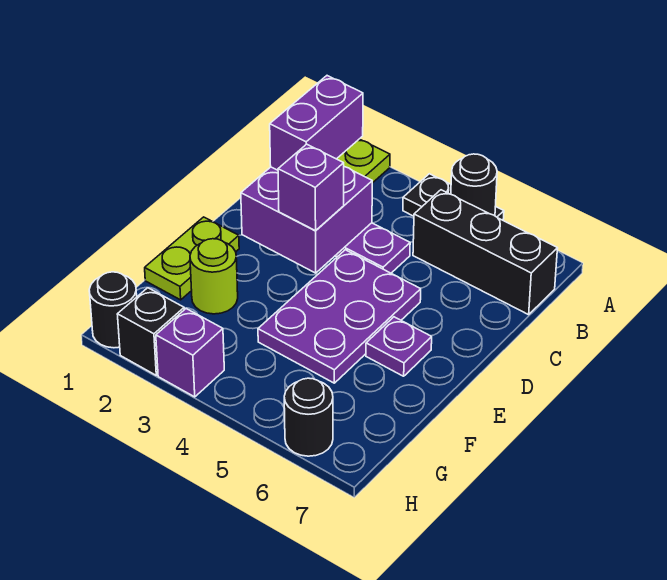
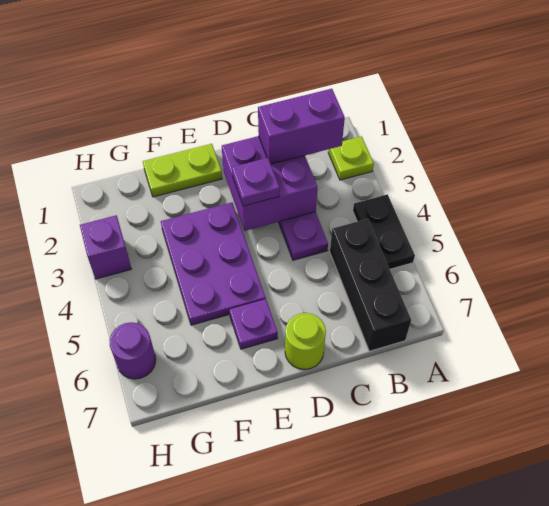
black 1x1 round brick [451,154,497,216] -> none
purple 1x1 brick [278,144,344,231] -> purple 1x1 plate [232,158,280,206]
purple 2x3 plate [258,250,421,383] -> purple 2x3 plate turned to [161,202,266,325]
lime 1x1 round brick [190,239,238,314] -> lime 1x1 round brick moved to [285,313,326,369]
black 1x1 round brick [89,272,137,348] -> none
black 1x1 brick [117,288,184,375] -> none
black 1x1 round brick [284,378,333,456] -> purple 1x1 round brick [110,322,156,379]

